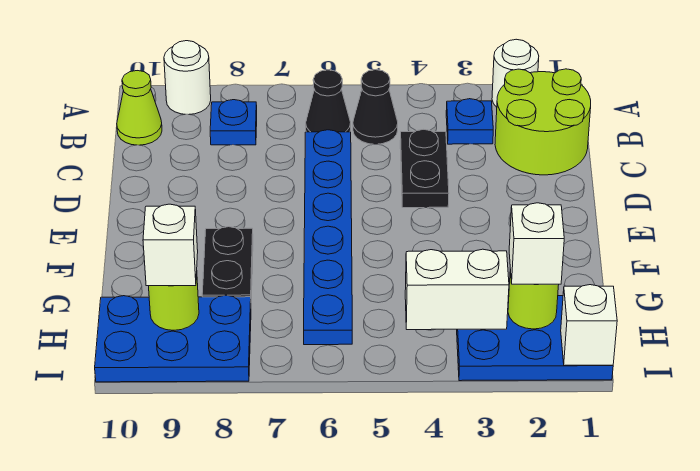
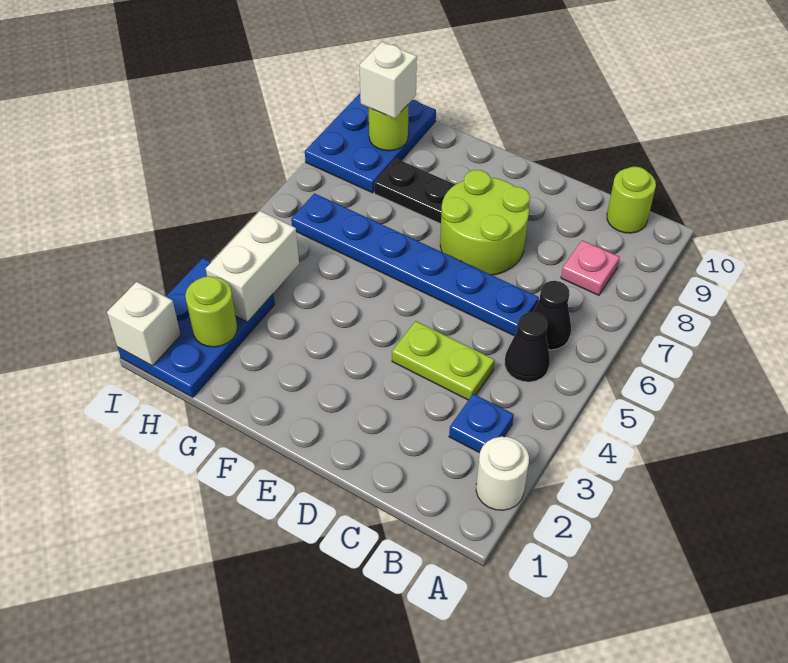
white 1x1 round brick [164,41,211,114] -> none
lime 2x2 round brick [495,69,591,175] -> lime 2x2 round brick moved to [440,170,530,275]
blue 1x1 plate [210,100,257,145] -> pink 1x1 plate [561,240,620,295]
lime 1x1 cone [117,71,162,145] -> lime 1x1 round brick [607,167,656,233]
black 1x2 plate [400,129,449,208] -> lime 1x2 plate [392,321,495,400]
white 1x1 brick [509,203,564,284] -> none

